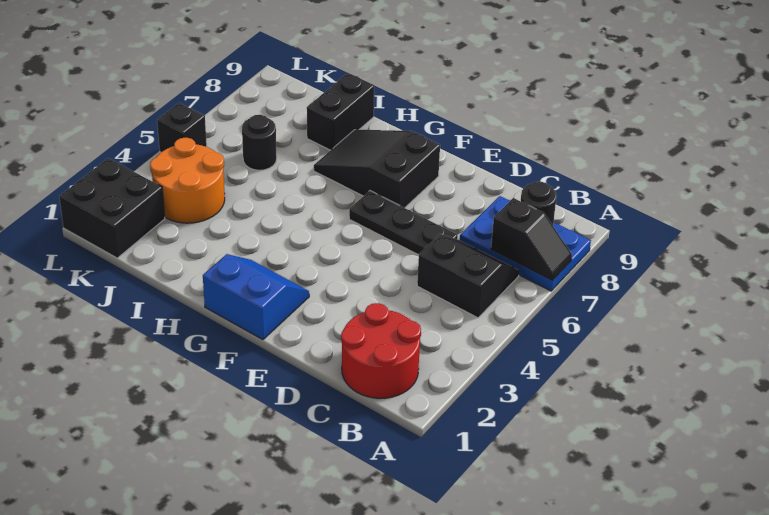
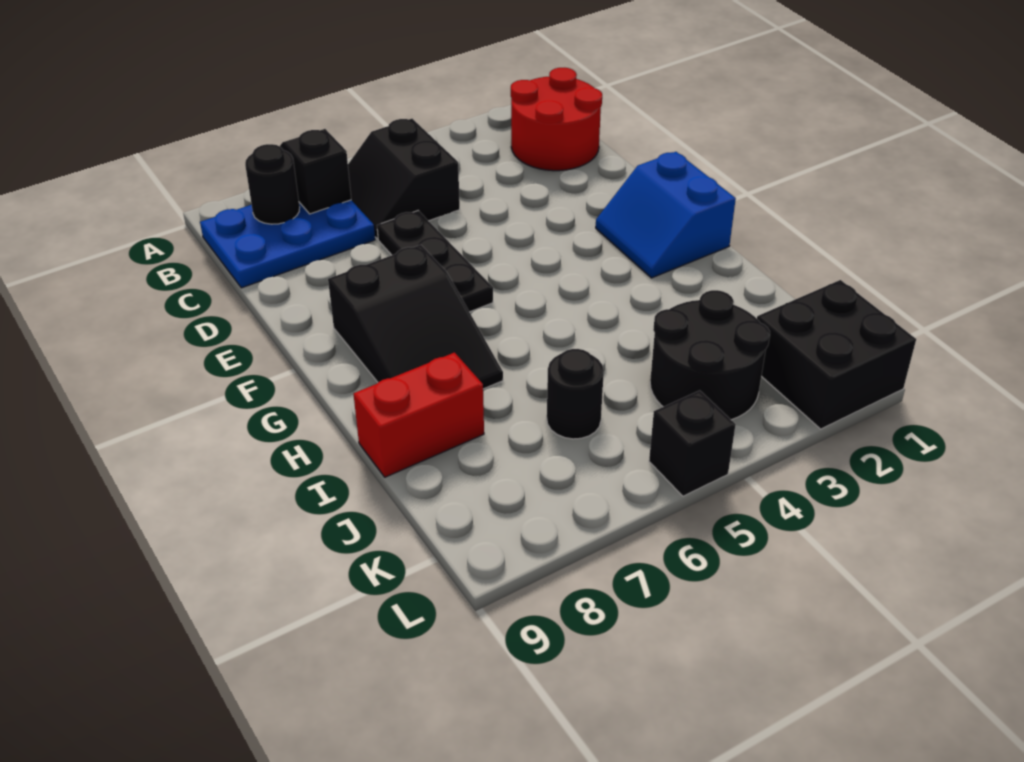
blue 2x3 plate [460,196,591,291] -> blue 2x3 plate turned to [200,200,375,288]
black 1x2 brick [307,73,374,150] -> red 1x2 brick [354,353,484,477]
orange 2x2 round brick [150,138,225,223] -> black 2x2 round brick [650,290,770,420]

